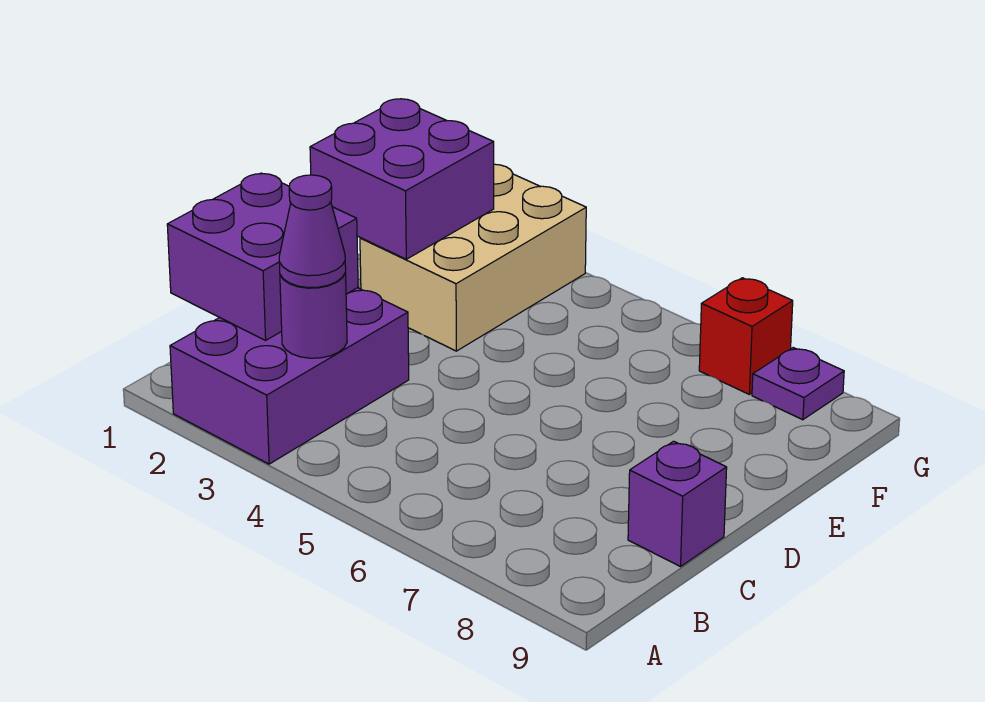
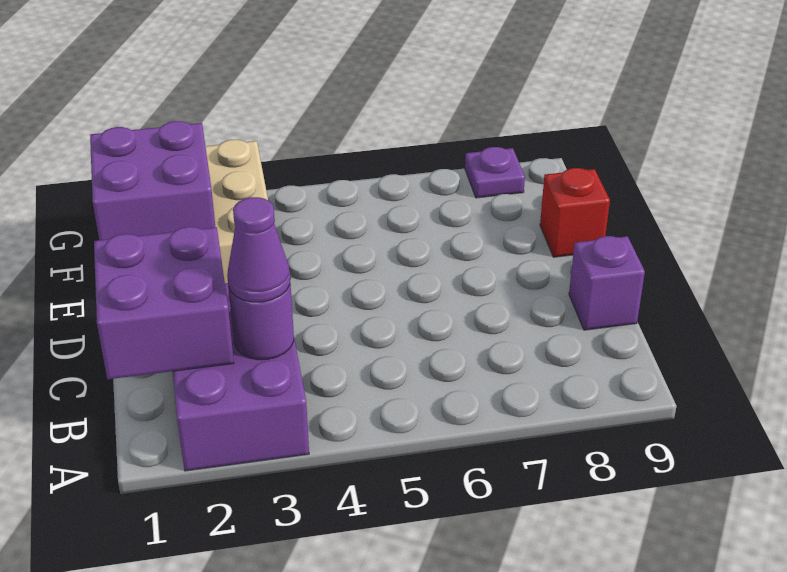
red 1x1 brick [699,278,793,394] -> red 1x1 brick moved to [540,168,610,257]

